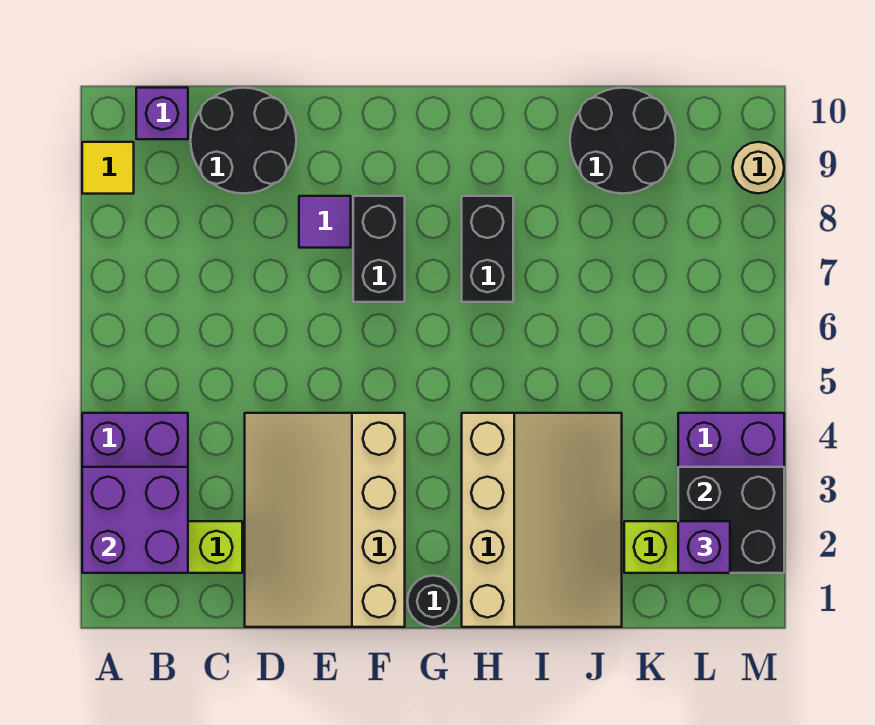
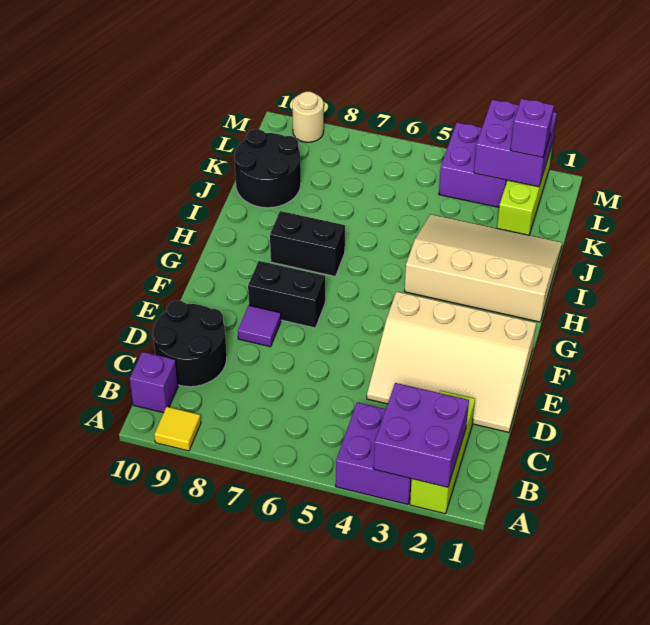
black 1x1 round brick [407,576,459,627] -> none
black 2x2 brick [678,467,784,573] -> purple 2x2 brick [474,100,557,187]

